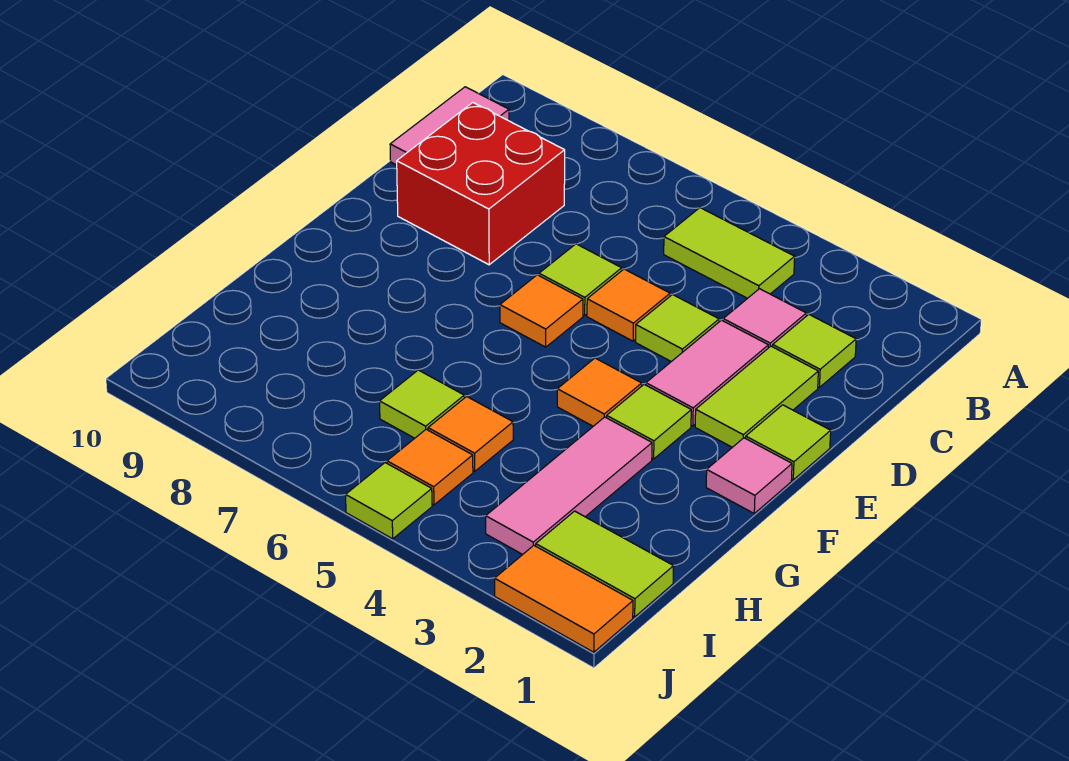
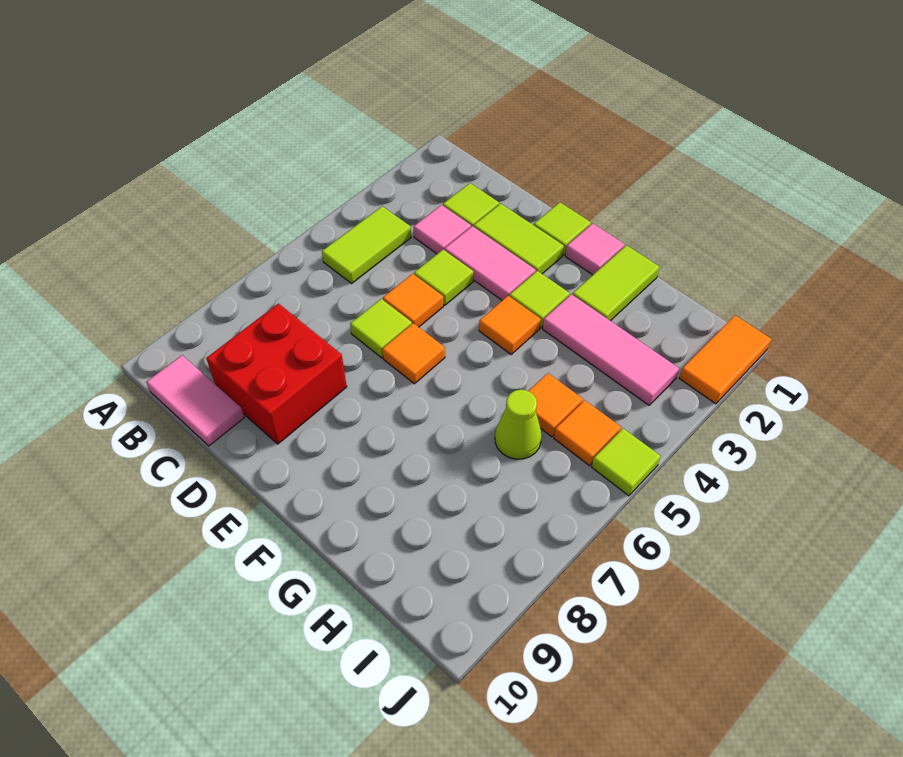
lime 1x1 tile [380,370,464,438] -> lime 1x1 cone [495,390,542,459]
lime 1x2 tile [536,511,674,617] -> lime 1x2 tile moved to [573,245,660,321]

